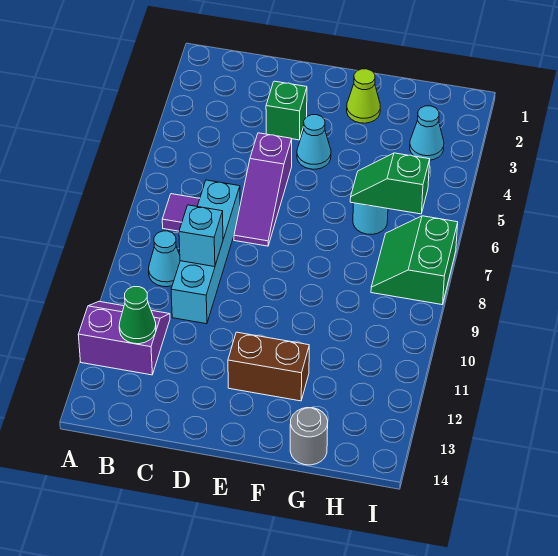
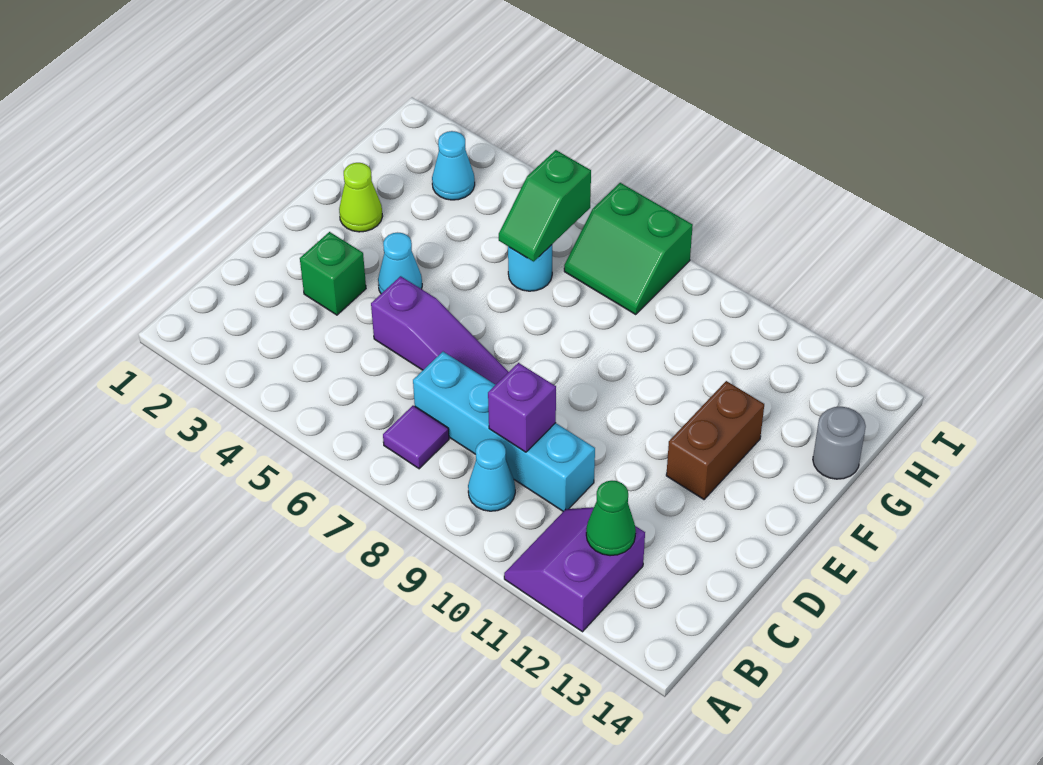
cyan 1x1 brick [179,205,223,267] -> purple 1x1 brick [488,363,556,452]

